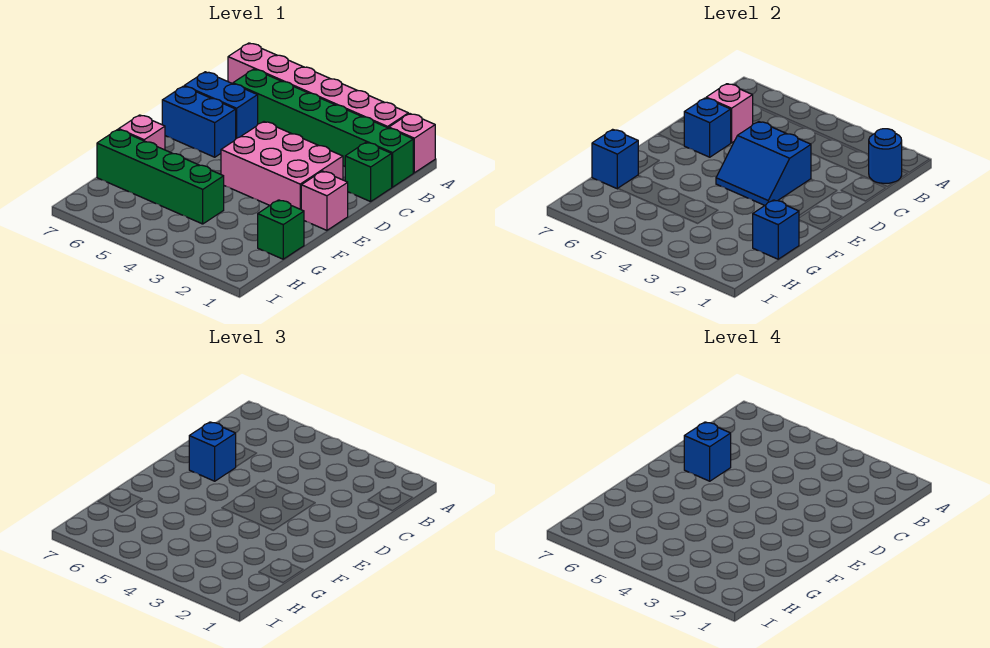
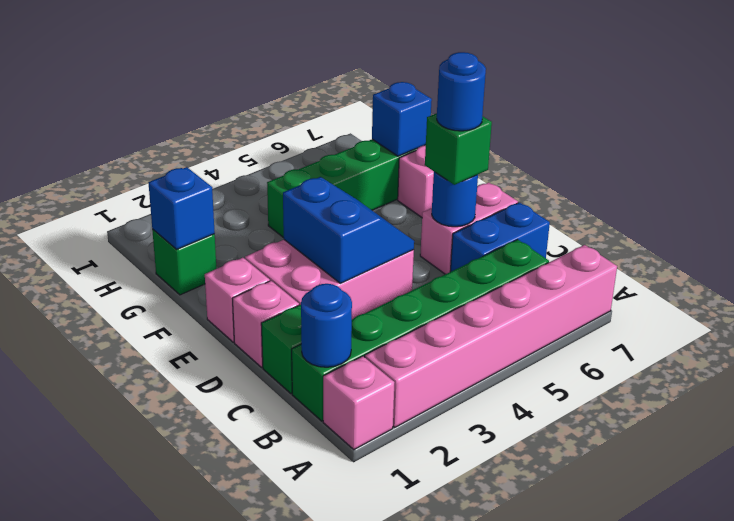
pink 1x1 brick [706,84,753,143] -> pink 1x1 brick moved to [232,281,299,367]
blue 2x2 slope [716,122,811,206] -> blue 2x2 slope turned to [283,177,414,283]
blue 1x2 brick [162,86,236,157] -> pink 1x2 brick [420,182,518,274]
blue 1x1 brick [684,98,731,157] -> blue 1x1 round brick [432,172,478,227]
blue 1x1 brick [189,422,236,481] -> green 1x1 brick [425,113,492,185]
blue 1x1 brick [684,422,731,481] -> blue 1x1 round brick [437,52,486,131]

